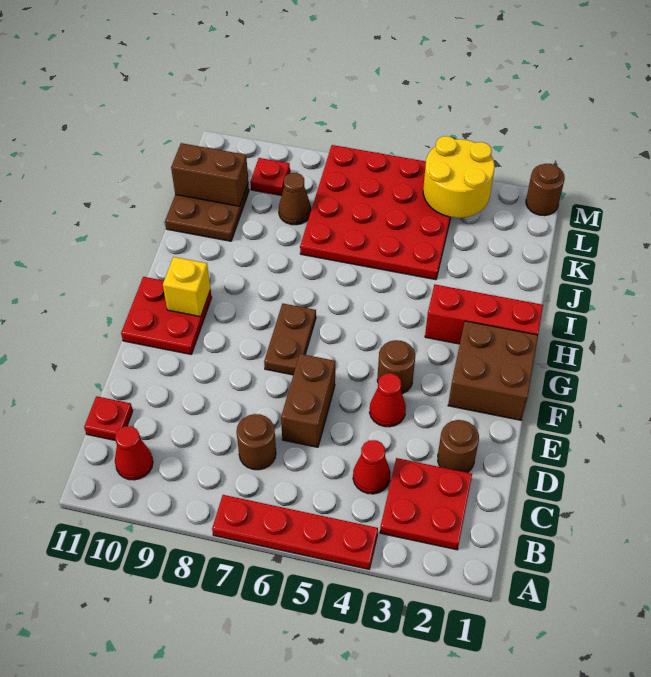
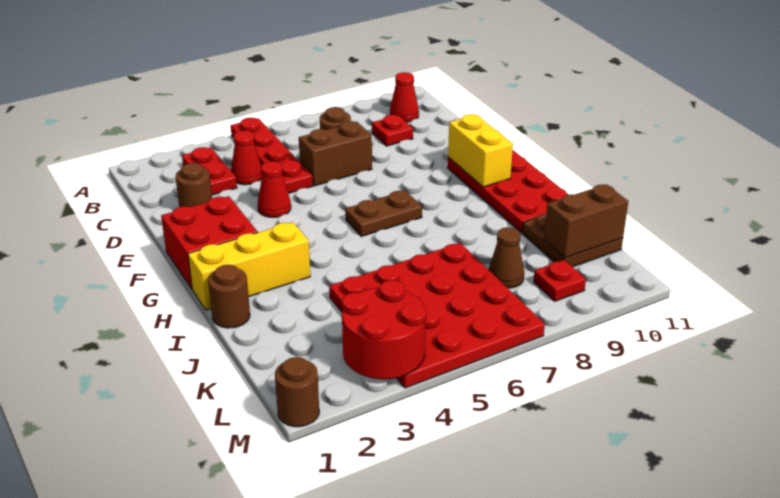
red 1x4 plate [212,495,378,569] -> red 1x4 plate turned to [231,118,313,193]
red 2x2 plate [380,458,472,550] -> red 1x2 plate [182,147,237,195]
red 1x1 plate [84,396,133,440] -> red 1x1 plate moved to [372,115,413,146]
brown 1x2 brick [281,354,335,447] -> brown 1x2 brick turned to [299,121,372,186]
brown 2x2 brick [448,321,538,420] -> red 2x2 brick [161,196,258,289]
brown 1x1 round brick [377,340,415,394] -> brown 1x1 round brick moved to [208,265,250,328]
brown 1x2 plate [264,303,316,375] -> brown 1x2 plate turned to [345,191,422,236]
red 2x2 plate [121,277,212,354] -> red 2x4 plate [448,150,569,233]
yellow 1x1 brick [163,257,210,317] -> yellow 1x2 brick [448,114,513,187]
red 1x3 brick [425,285,543,344] -> yellow 1x3 brick [188,222,310,310]
yellow 2x2 round brick [423,136,495,218] -> red 2x2 round brick [342,280,426,379]

